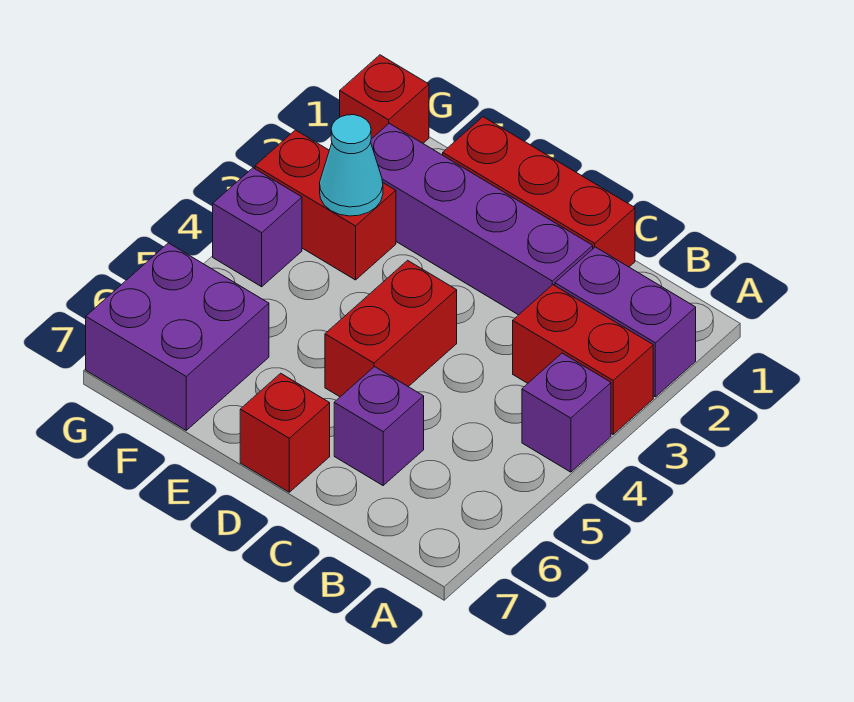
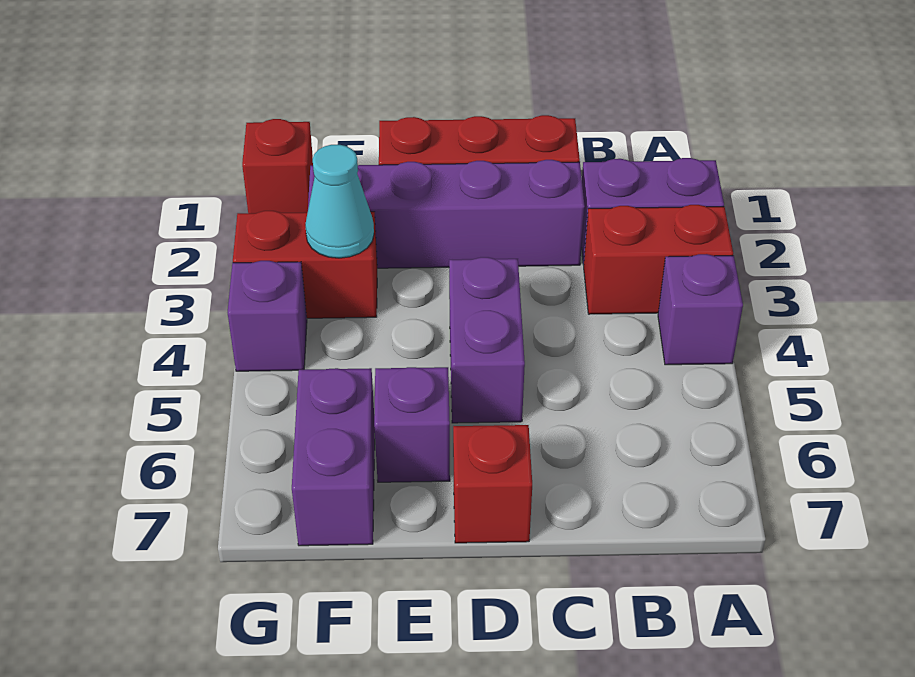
purple 1x1 brick [334,367,424,485] -> purple 1x1 brick moved to [374,367,450,482]
red 1x2 brick [325,260,457,397] -> purple 1x2 brick [449,257,525,423]
purple 2x2 brick [86,243,269,430] -> purple 1x2 brick [292,368,375,546]

